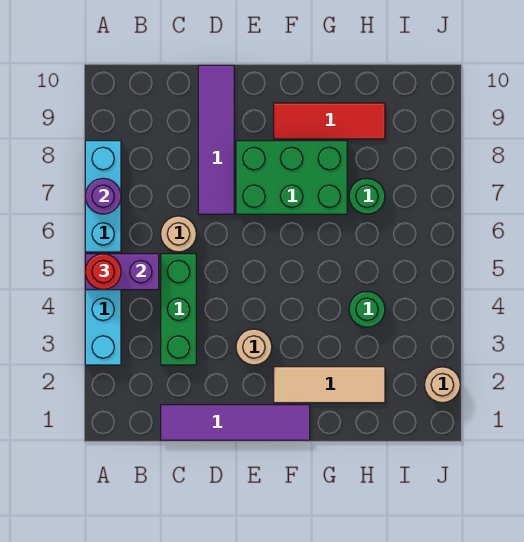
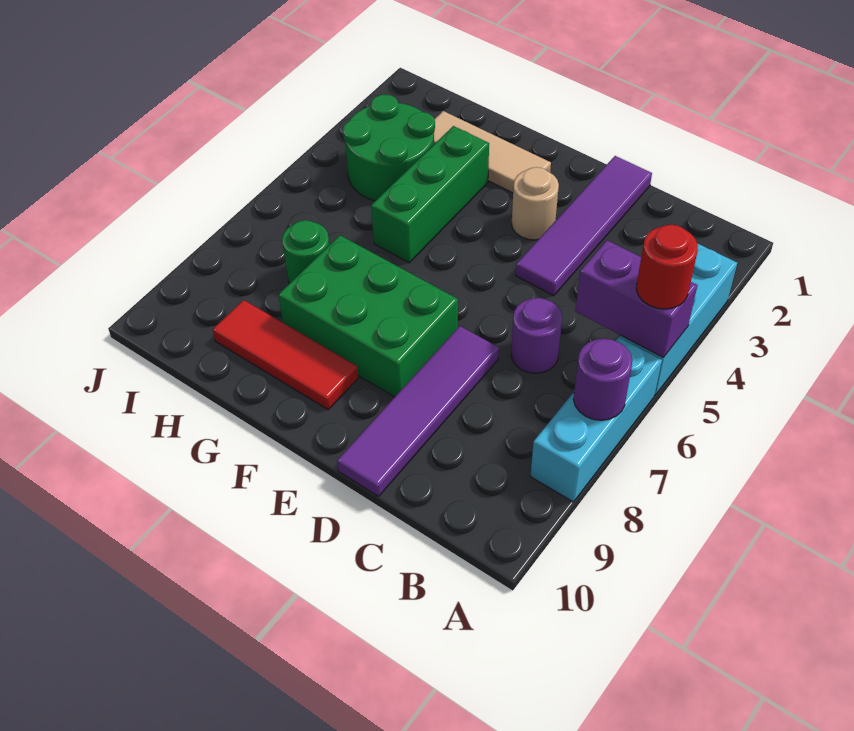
purple 1x4 tile [161,405,310,440] -> purple 1x4 tile turned to [516,156,652,296]
green 1x3 brick [161,254,196,365] -> green 1x3 brick moved to [371,126,489,263]
tan 1x1 round brick [161,216,196,252] -> purple 1x1 round brick [511,298,562,373]
green 1x1 round brick [349,292,385,327] -> green 2x2 round brick [343,95,435,201]
tan 1x1 round brick [424,367,460,403] -> none

